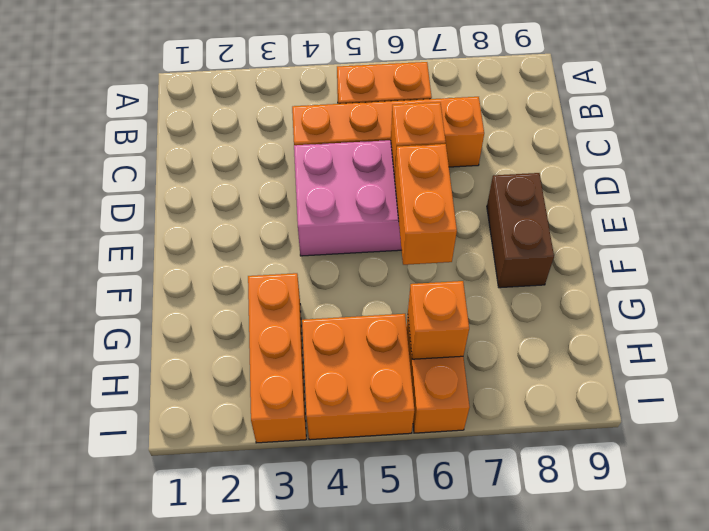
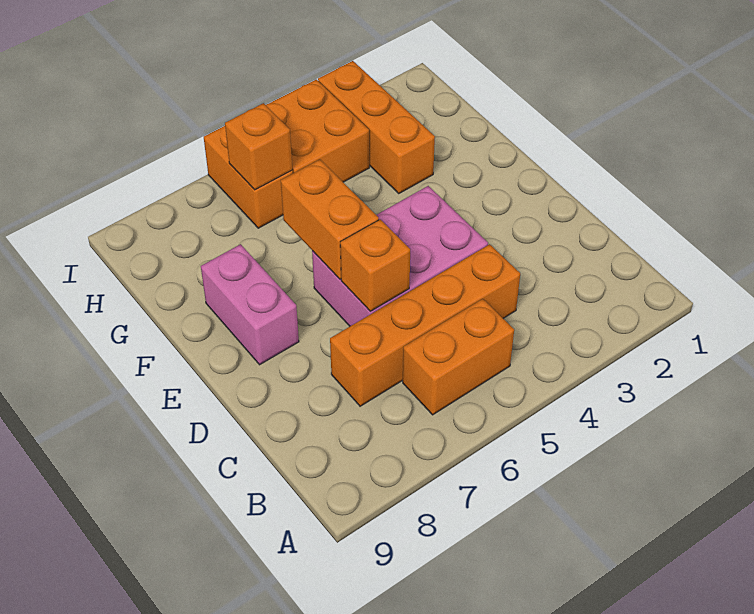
brown 1x2 brick [487,173,554,288] -> pink 1x2 brick [201,244,299,365]

